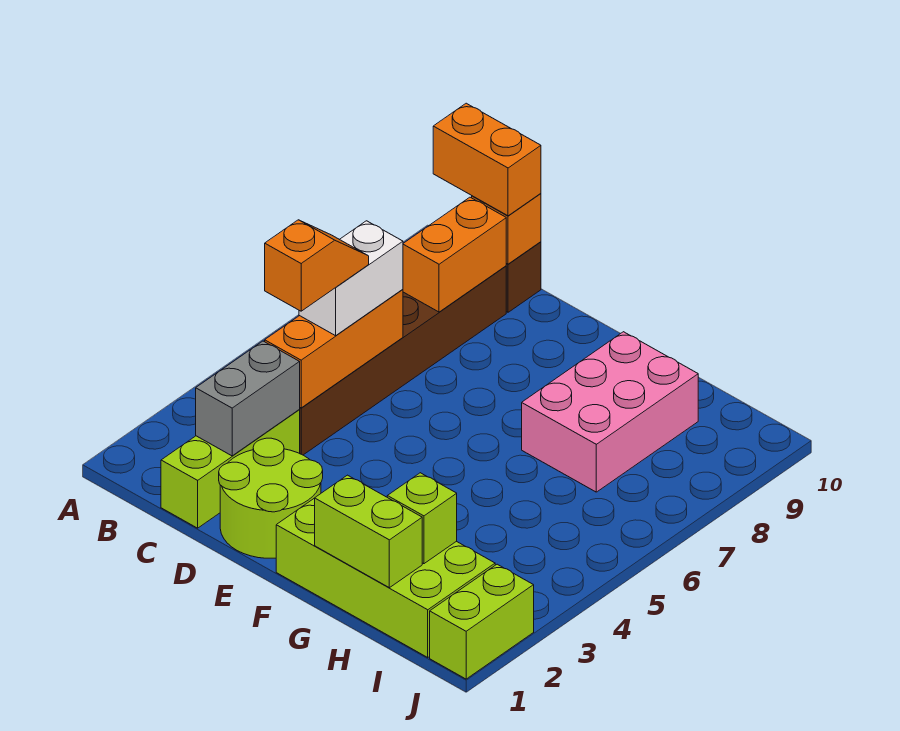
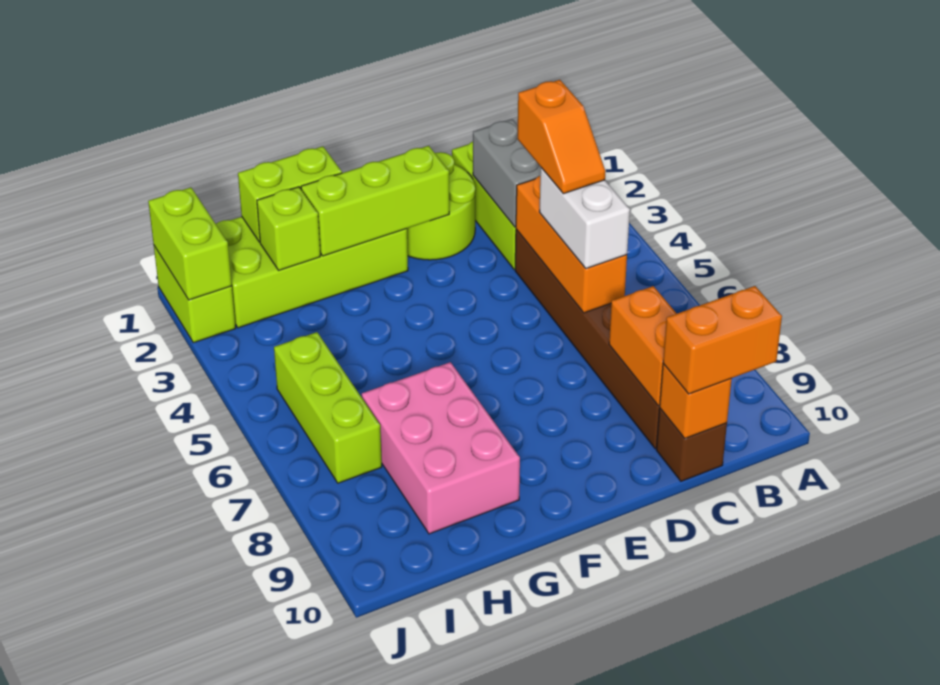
none -> lime 1x3 brick [301,146,449,256]
none -> lime 1x3 brick [274,332,382,483]
none -> lime 1x2 brick [148,187,232,300]

